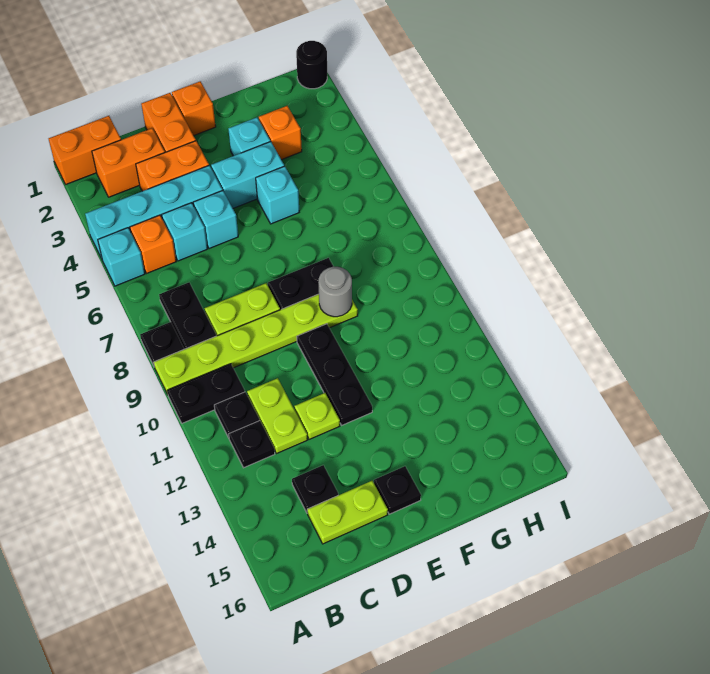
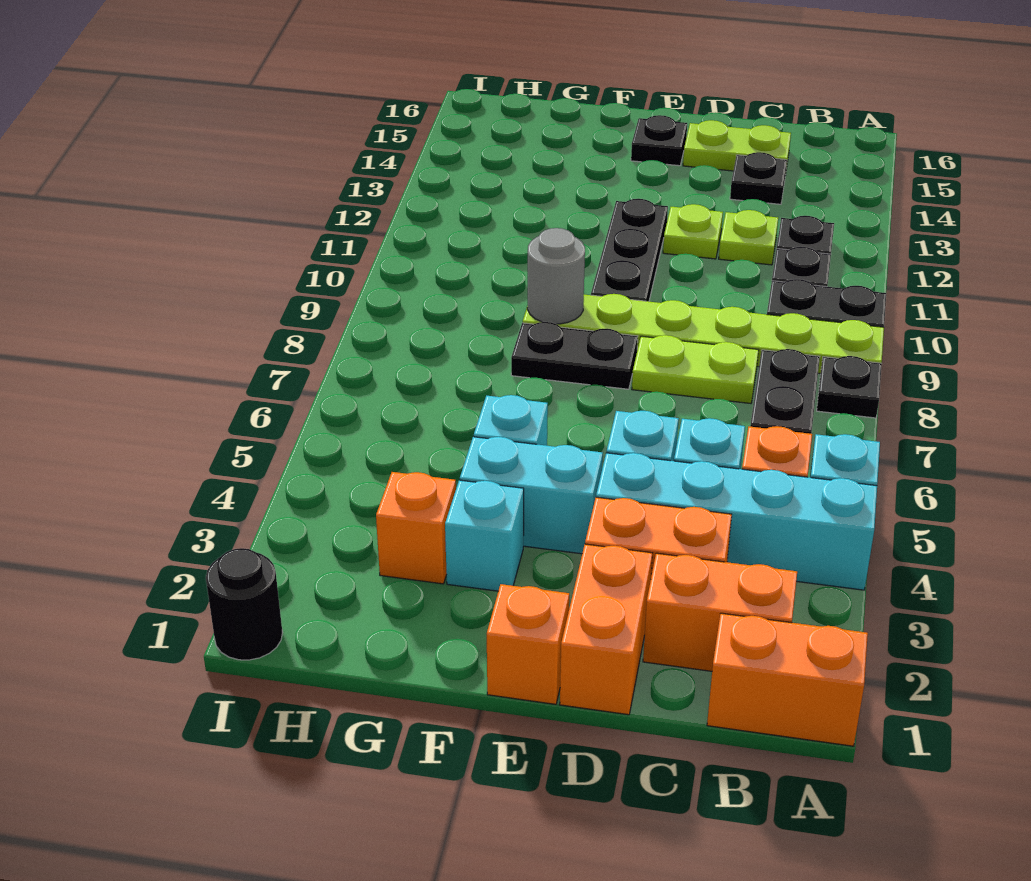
lime 1x2 plate [247,378,308,454] -> lime 1x1 plate [719,210,778,265]

